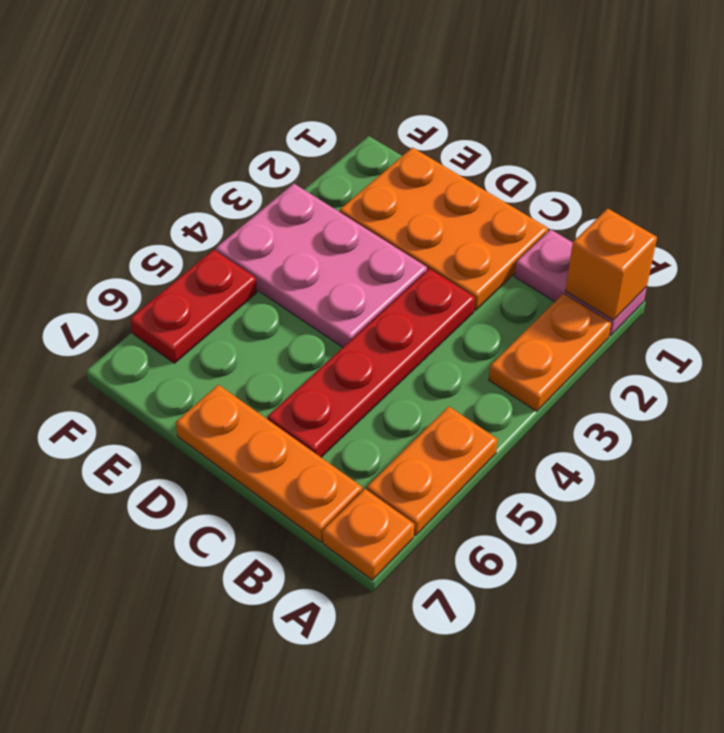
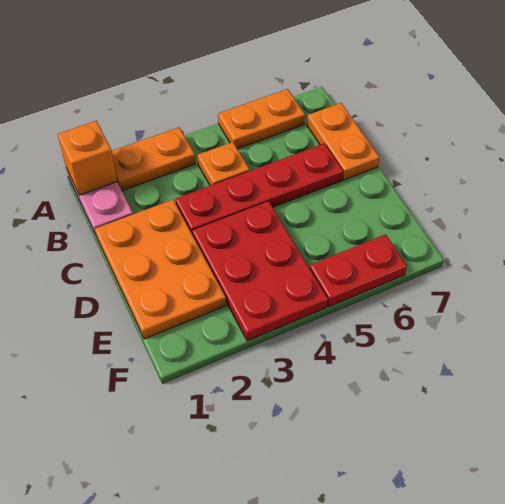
orange 1x1 plate [323,489,414,580] -> orange 1x1 plate moved to [197,142,250,186]
orange 1x3 plate [176,385,362,542] -> orange 1x2 plate [307,103,379,180]
pink 2x3 plate [216,184,427,347] -> red 2x3 plate [192,201,328,341]

